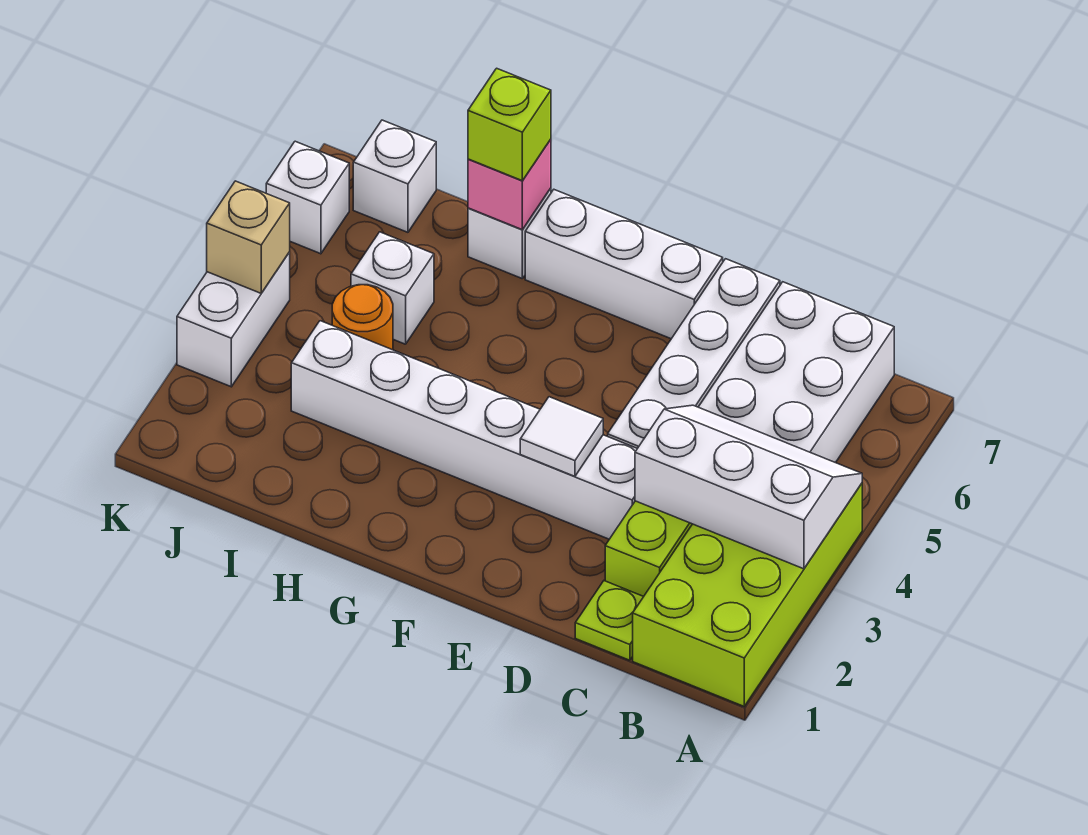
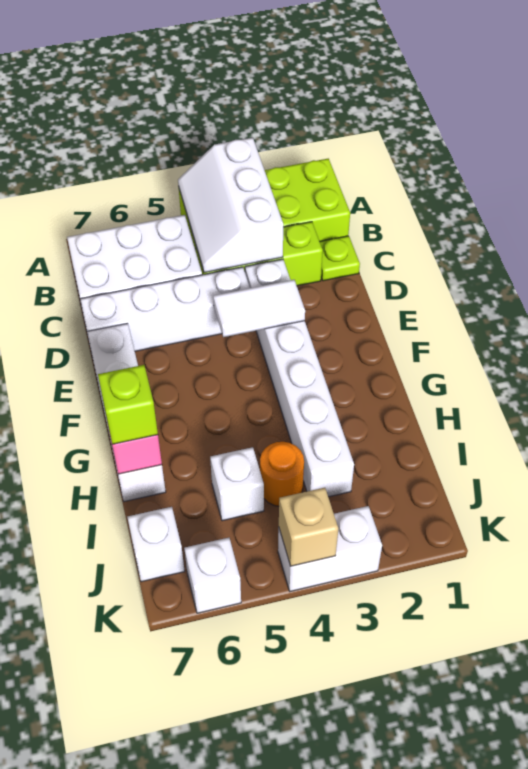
white 1x1 tile [520,397,603,476] -> white 1x2 tile [213,280,305,337]

